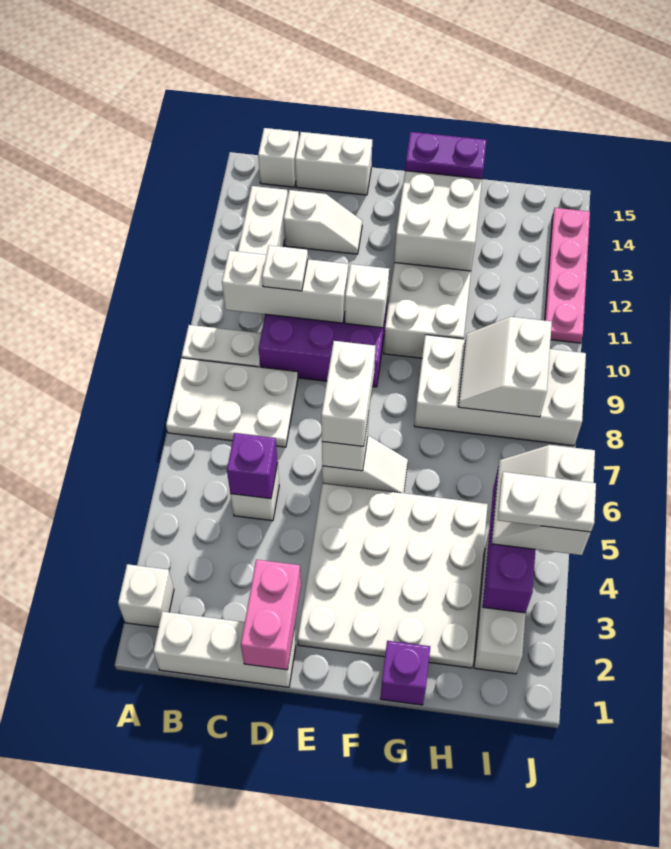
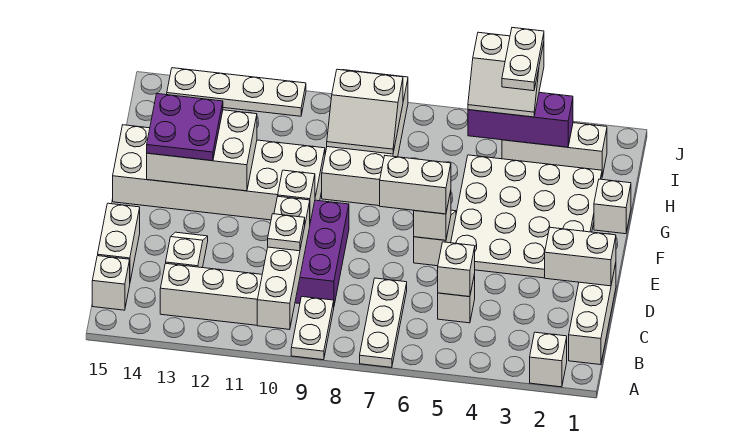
white 2x3 plate [166,358,298,447] -> white 1x3 plate [360,278,407,368]
white 1x3 brick [222,251,348,323] -> white 1x4 brick [257,196,310,330]
purple 1x1 brick [227,433,278,499] -> white 1x1 brick [438,242,475,297]
pink 1x2 brick [241,560,301,670] -> white 1x2 brick [545,227,616,286]
purple 1x2 plate [405,132,487,179] -> purple 2x2 plate [147,94,223,161]
purple 1x1 brick [380,641,430,705] -> white 1x1 brick [594,179,631,234]
pink 1x4 plate [545,208,590,343] -> white 1x4 plate [167,68,306,116]

